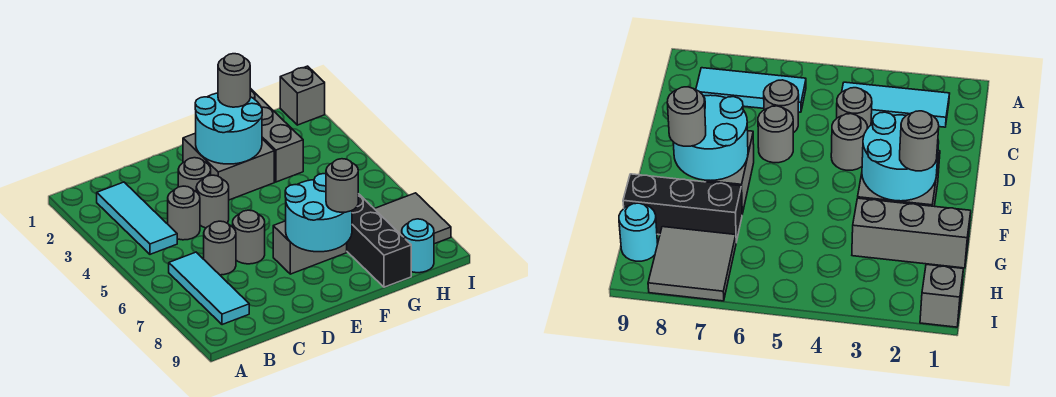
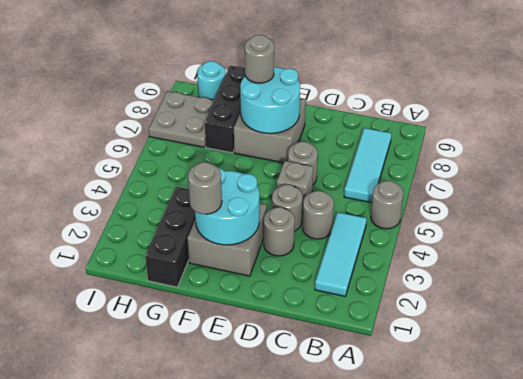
grey 1x1 round brick [204,221,236,275] -> grey 1x1 round brick moved to [371,181,403,229]
grey 1x2 brick [273,221,347,274] -> grey 2x2 brick [234,99,306,163]
grey 1x3 brick [250,88,303,182] -> black 1x3 brick [145,187,195,287]
grey 2x2 tile [375,193,451,244] -> grey 2x2 plate [149,91,214,147]
grey 1x1 brick [280,66,325,125] -> grey 1x1 brick moved to [277,161,313,212]

